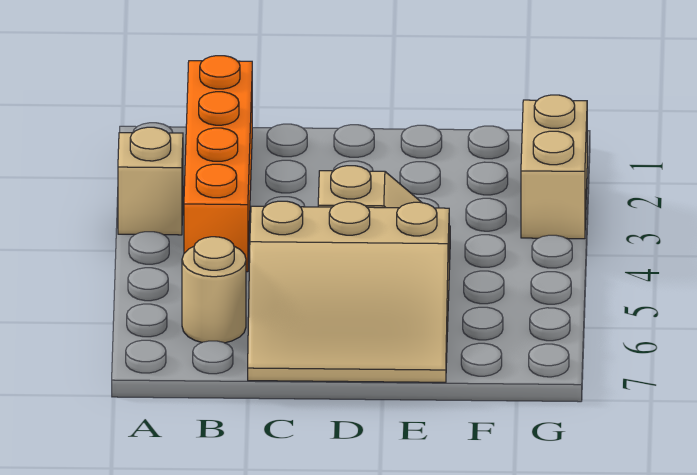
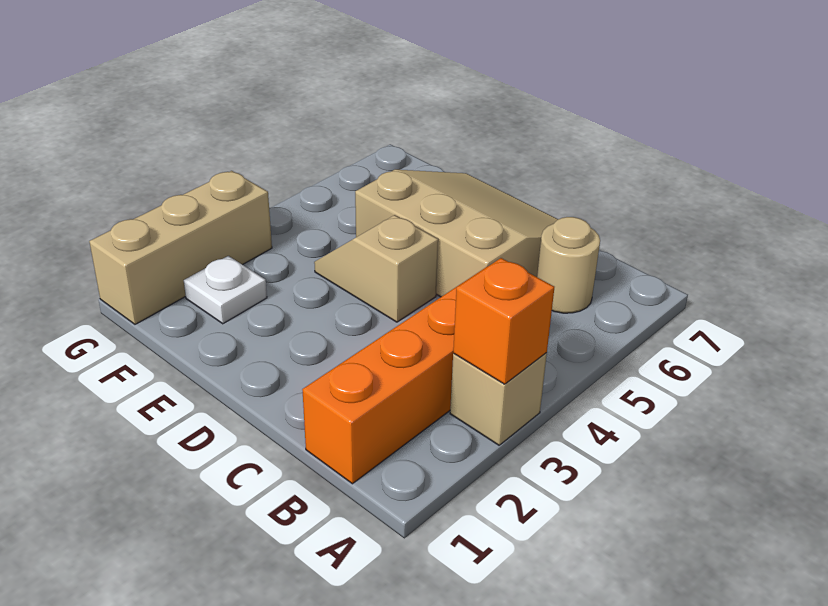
none -> orange 1x1 brick [453,258,554,384]
none -> white 1x1 plate [184,256,267,324]
tan 1x2 brick [521,95,587,239] -> tan 1x3 brick [89,171,272,324]

